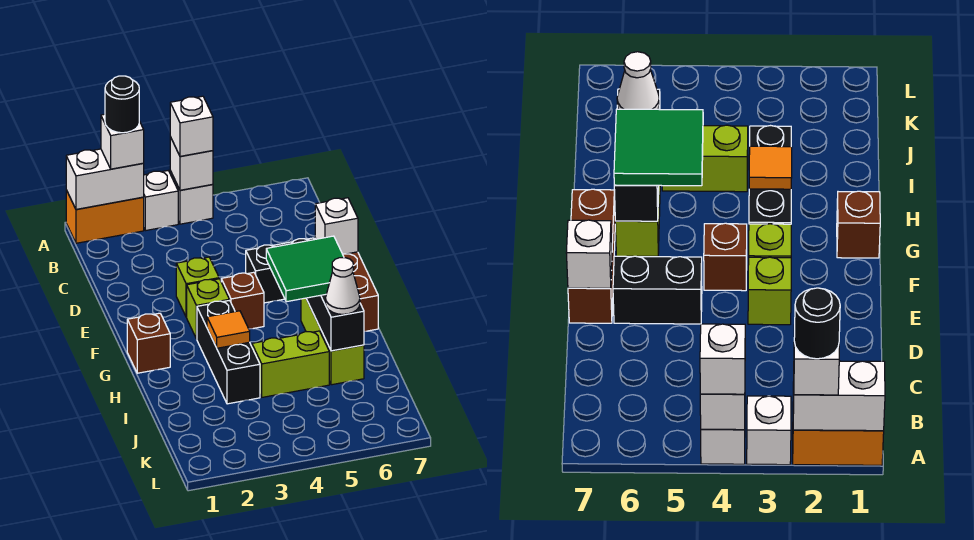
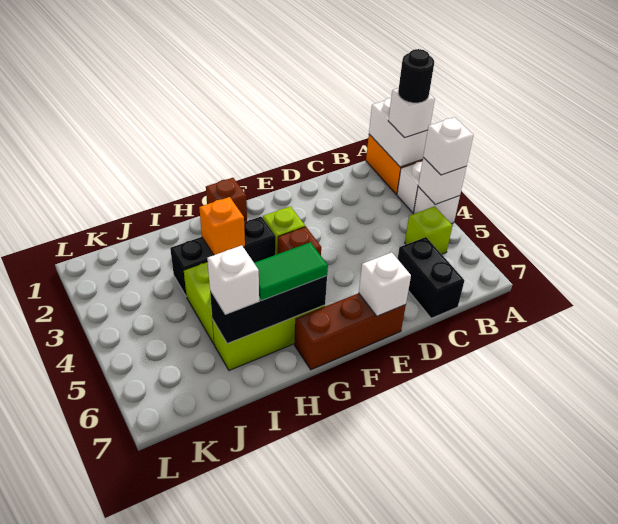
lime 1x1 brick [176,257,219,317] -> lime 1x1 brick moved to [405,206,452,254]
black 1x2 brick [246,238,314,303] -> black 1x2 brick moved to [398,237,464,318]
green 2x2 tile [266,236,344,302] -> green 1x2 tile [254,242,328,301]
orange 1x1 tile [207,311,250,348] -> orange 1x1 brick [199,197,245,255]
white 1x1 cone [326,258,360,314] -> white 1x1 brick [207,245,259,314]

